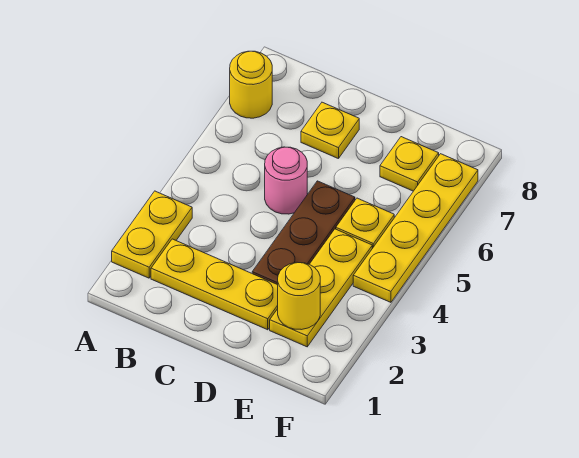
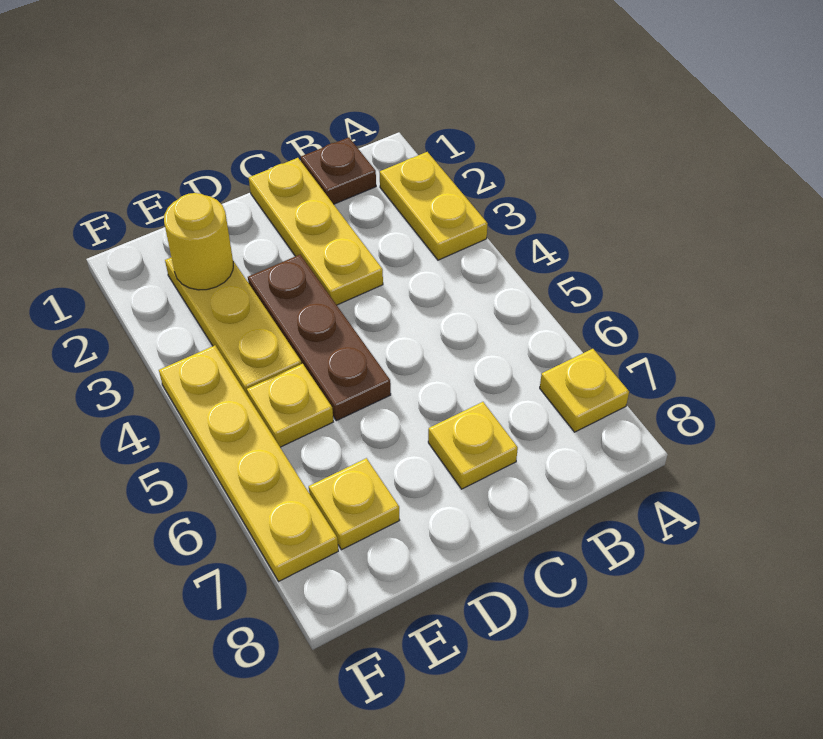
yellow 1x1 round brick [230,51,272,118] -> yellow 1x1 plate [540,349,629,432]
none -> brown 1x1 plate [301,137,376,204]
yellow 1x3 plate [151,239,278,330] -> yellow 1x3 plate turned to [249,158,383,305]
pink 1x1 round brick [265,147,307,214] -> none

